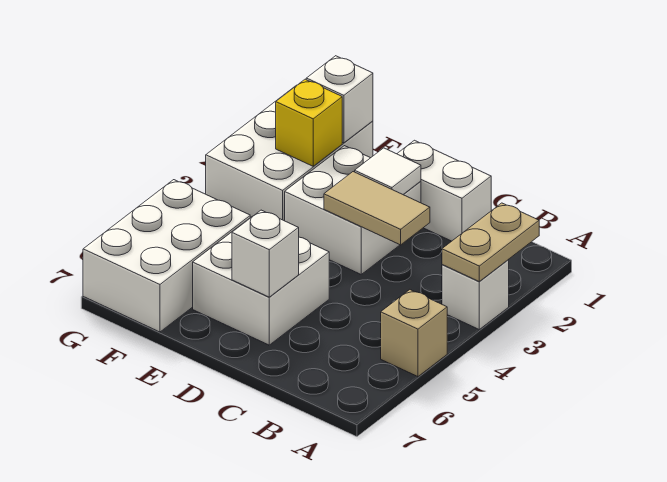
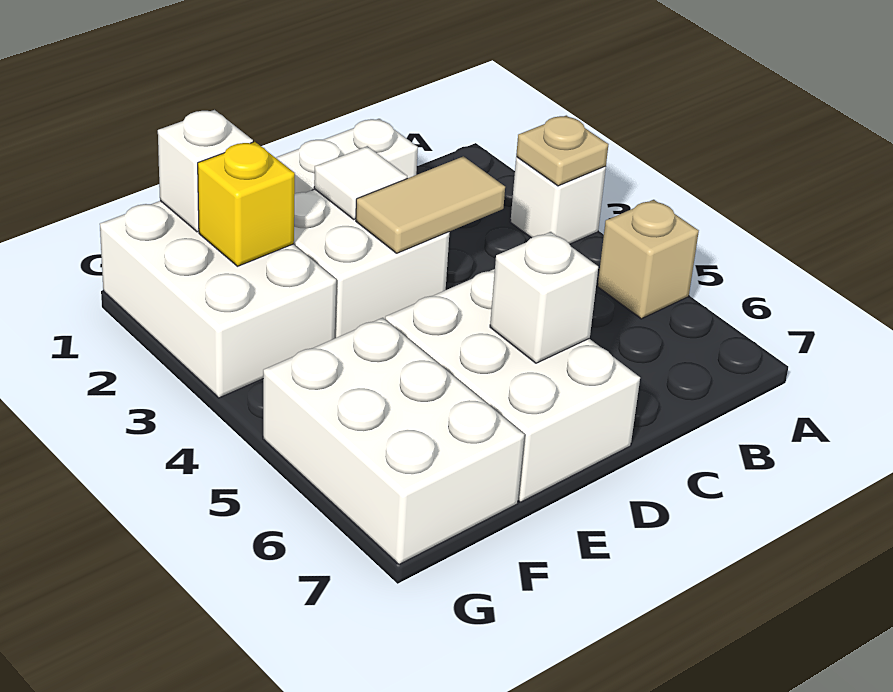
tan 1x2 plate [442,203,539,282] -> tan 1x1 plate [516,116,609,186]
white 2x2 brick [193,217,329,345] -> white 2x3 brick [385,269,640,502]

